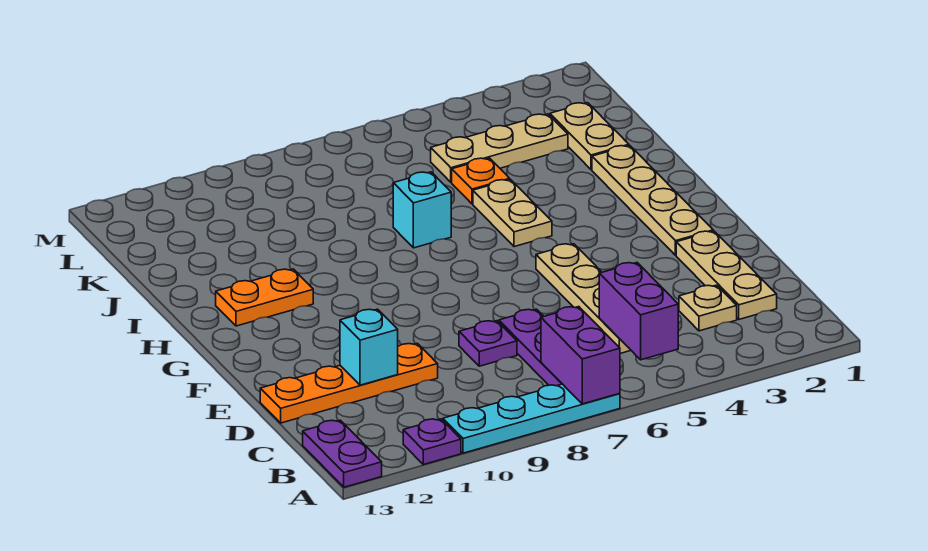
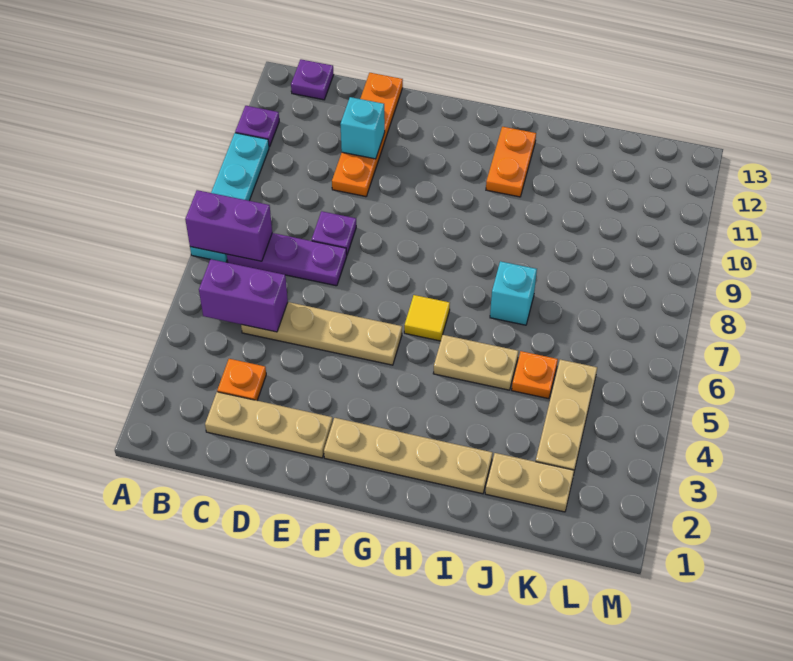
purple 1x2 plate [303,420,382,487] -> purple 1x1 plate [291,59,334,100]
tan 1x1 plate [679,285,737,331] -> orange 1x1 plate [217,359,266,400]
none -> yellow 1x1 tile [404,295,450,341]

